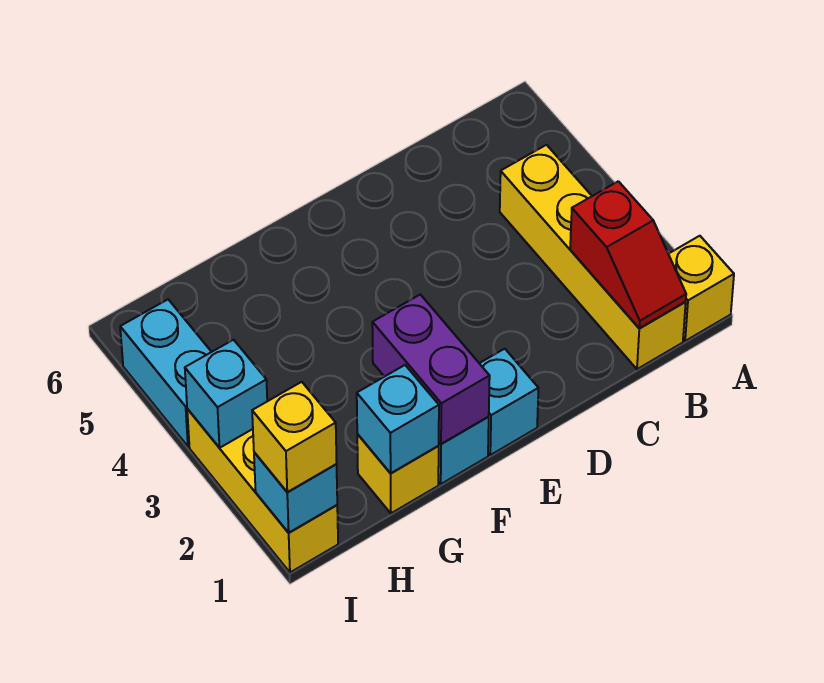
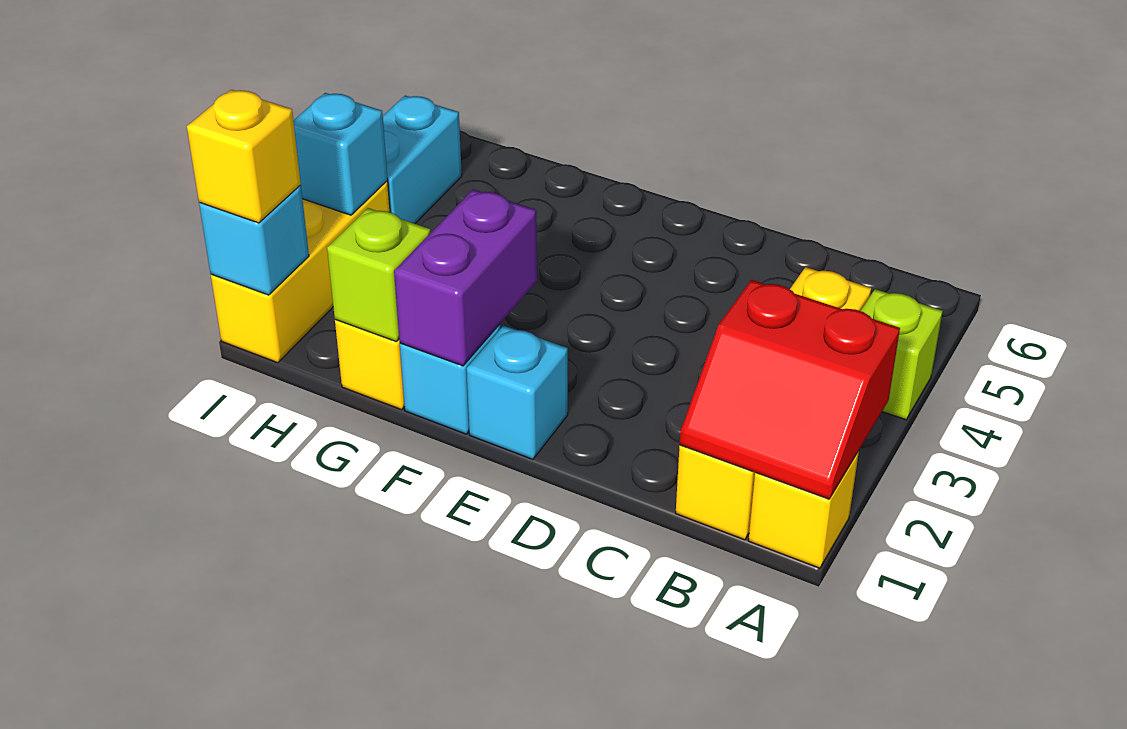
none -> lime 1x1 brick [861,289,943,420]
red 1x2 slope [570,181,686,328] -> red 2x2 slope [680,280,900,499]
cyan 1x1 brick [357,365,439,473] -> lime 1x1 brick [327,208,431,341]

